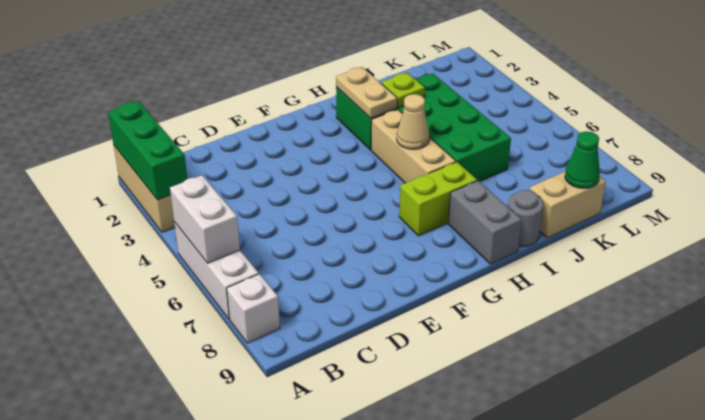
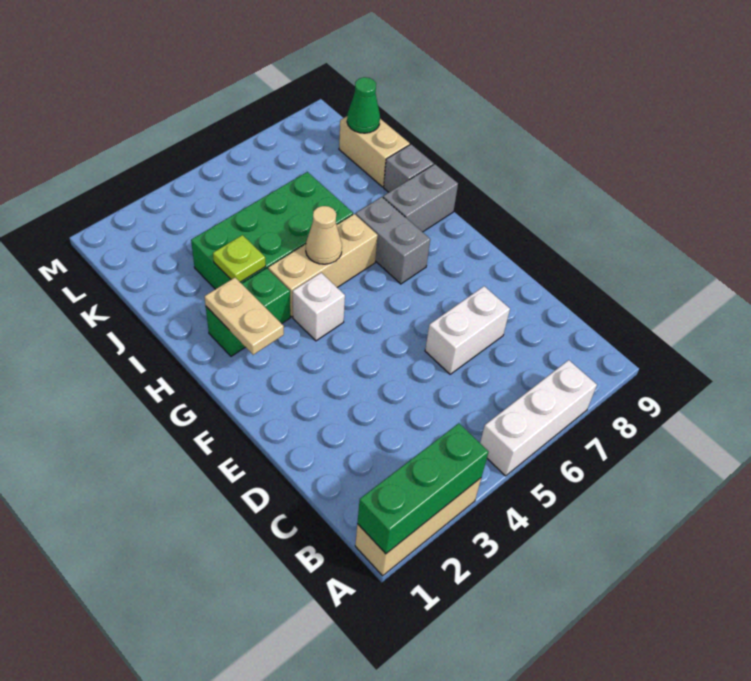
white 1x2 brick [170,175,240,263] -> white 1x2 brick moved to [425,286,510,374]
white 1x1 brick [227,274,280,343] -> white 1x1 brick moved to [293,273,345,341]
lime 1x2 brick [399,162,477,236] -> grey 1x2 brick [356,197,430,284]
tan 1x2 plate [336,67,397,118] -> tan 1x2 plate turned to [204,278,284,355]
grey 1x1 round brick [508,190,543,246] -> grey 1x1 brick [384,144,434,192]

